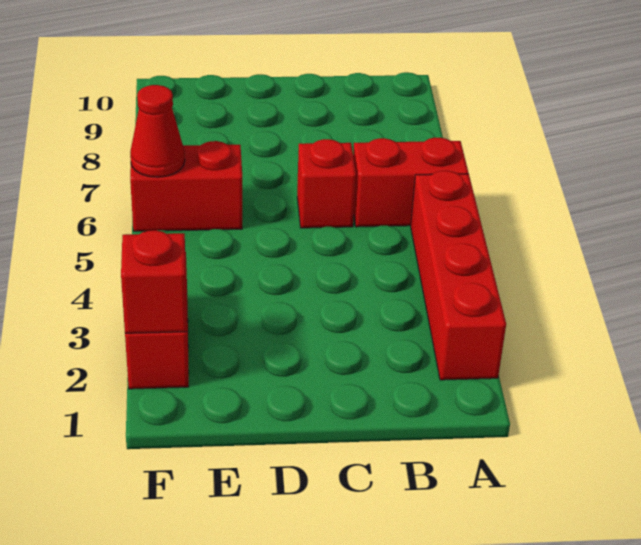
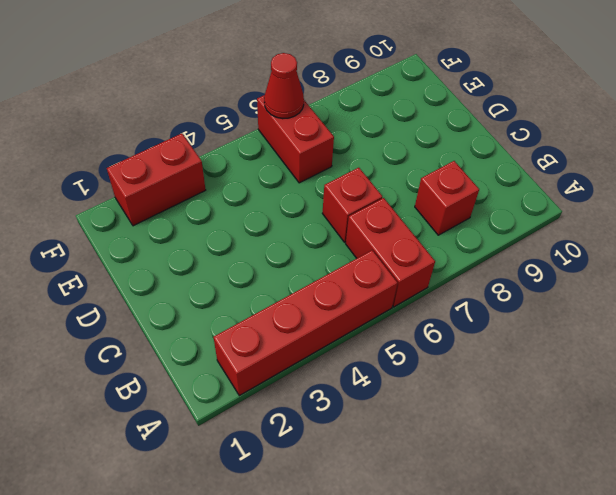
red 1x1 brick [121,230,187,333] -> red 1x1 brick moved to [415,161,479,235]

